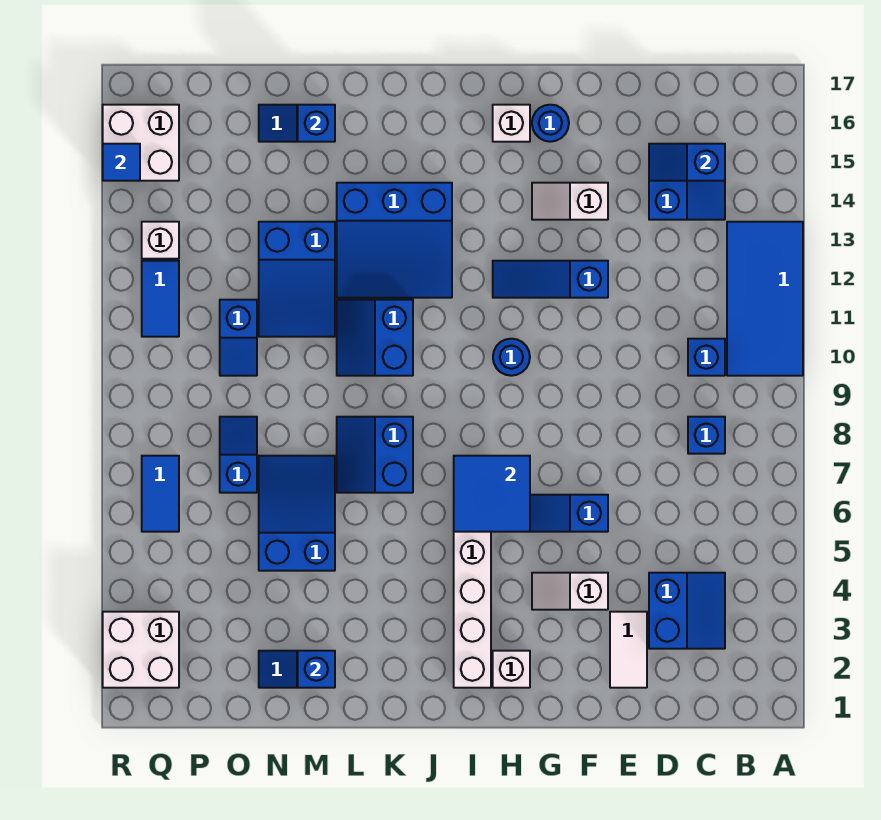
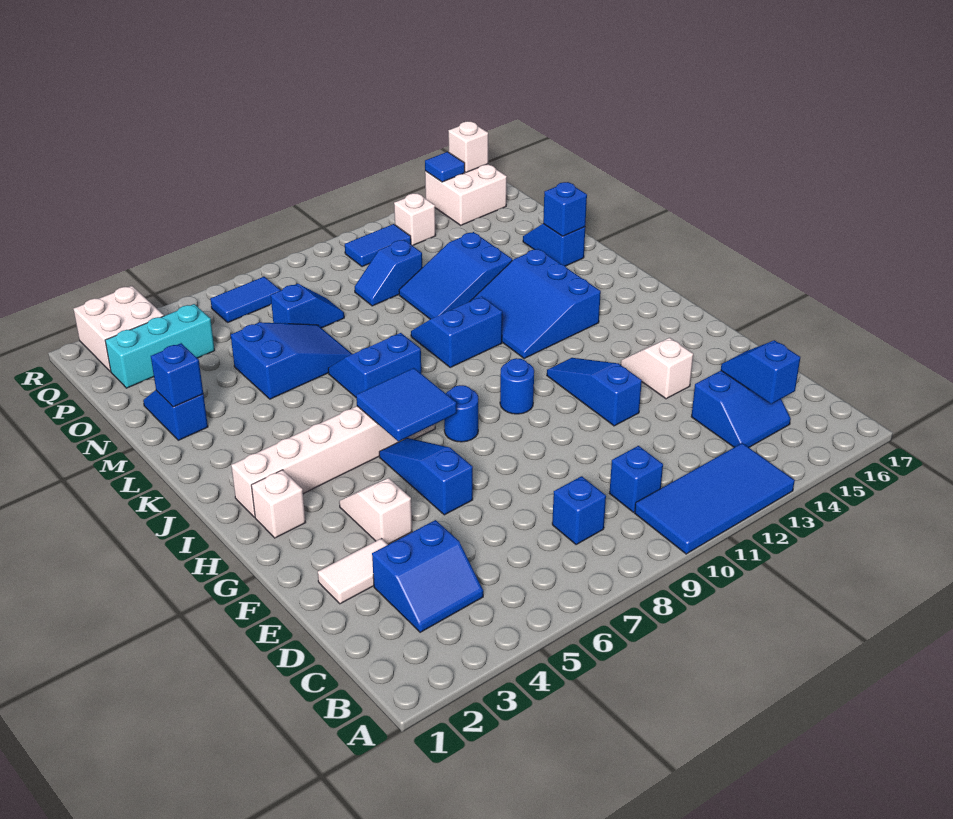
blue 1x1 round brick [532,105,569,142] -> blue 1x1 round brick moved to [444,385,478,442]
white 1x1 brick [493,105,530,142] -> white 1x1 brick moved to [448,121,488,172]
none -> cyan 1x3 brick [105,304,215,388]

